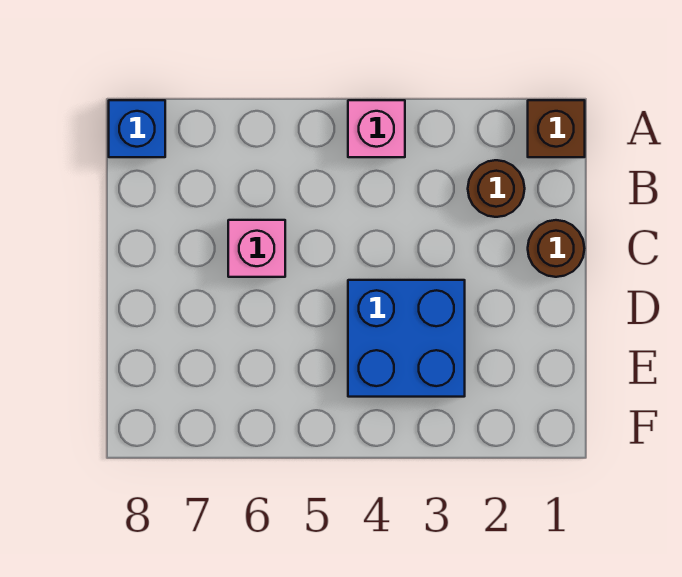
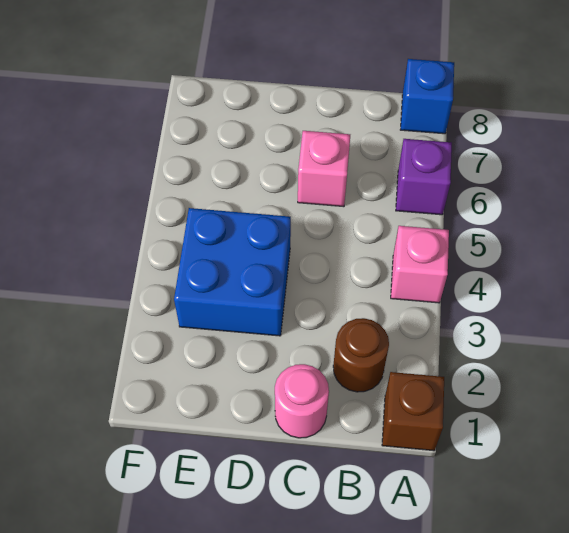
none -> purple 1x1 brick [396,139,452,215]
brown 1x1 round brick [528,220,584,277] -> pink 1x1 round brick [275,364,329,438]

